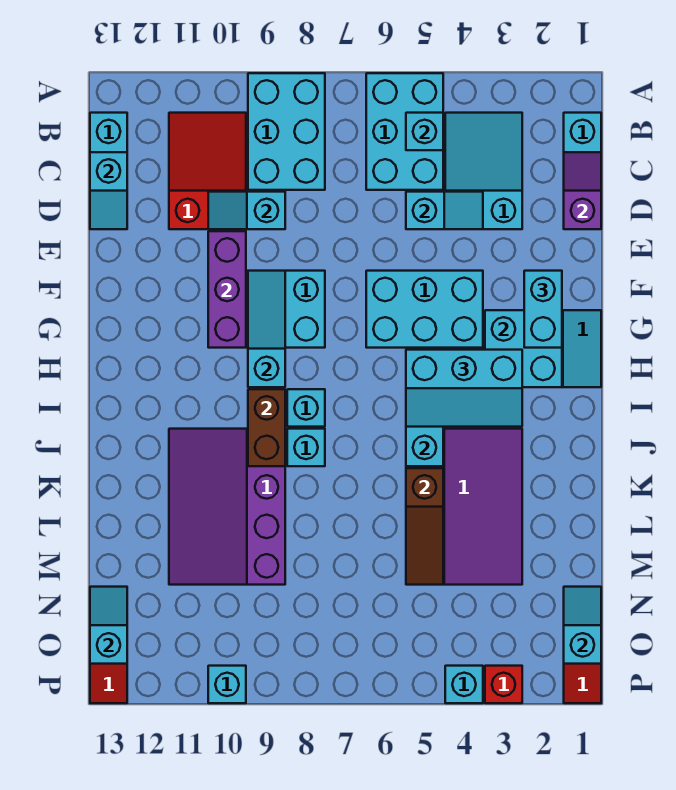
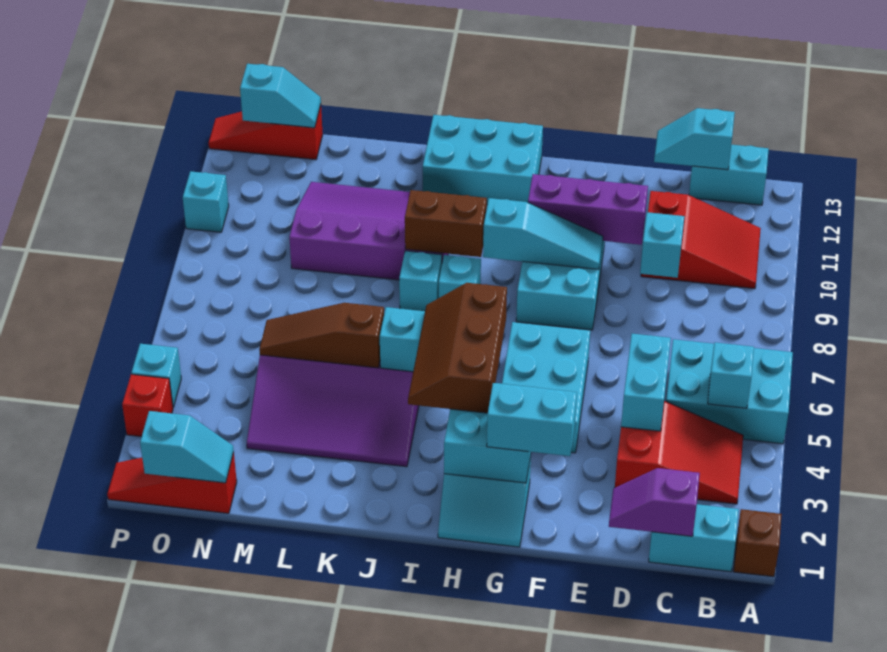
none -> brown 1x1 brick [734,509,782,577]
cyan 2x3 brick [248,73,325,190] -> cyan 2x3 brick moved to [423,115,543,204]
cyan 2x3 slope [445,113,522,229] -> red 2x3 slope [615,401,743,504]
purple 1x2 slope [564,152,601,229] -> purple 1x2 slope turned to [609,468,700,536]
cyan 1x2 slope [406,192,483,229] -> cyan 1x2 brick [621,334,671,431]
cyan 2x3 slope [406,350,522,427] -> brown 2x3 slope [408,283,507,413]

